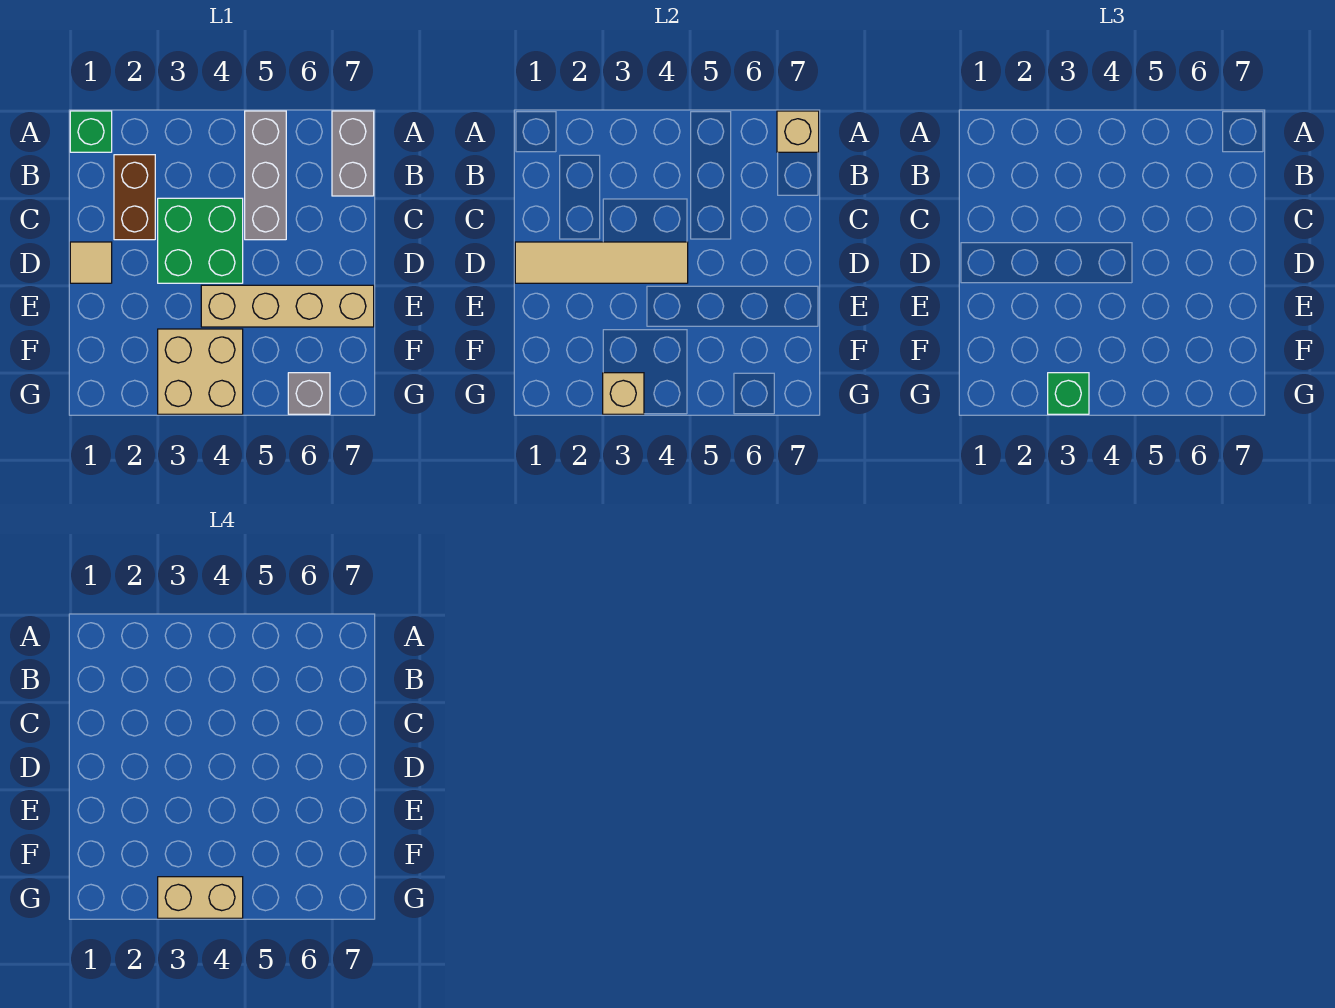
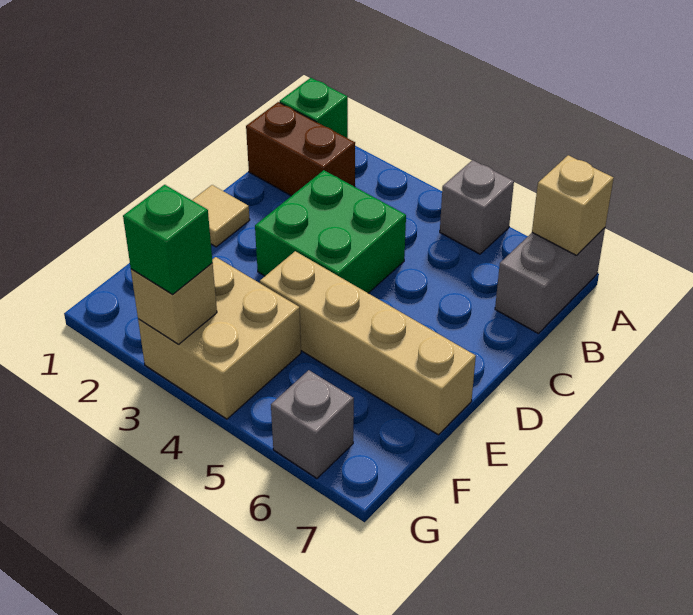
grey 1x3 brick [245,111,286,240] -> grey 1x1 brick [440,160,514,254]
brown 1x2 brick [114,155,155,240] -> brown 1x2 brick turned to [246,102,355,196]
tan 1x4 tile [515,242,688,283] -> none
tan 1x2 brick [158,877,243,918] -> none

